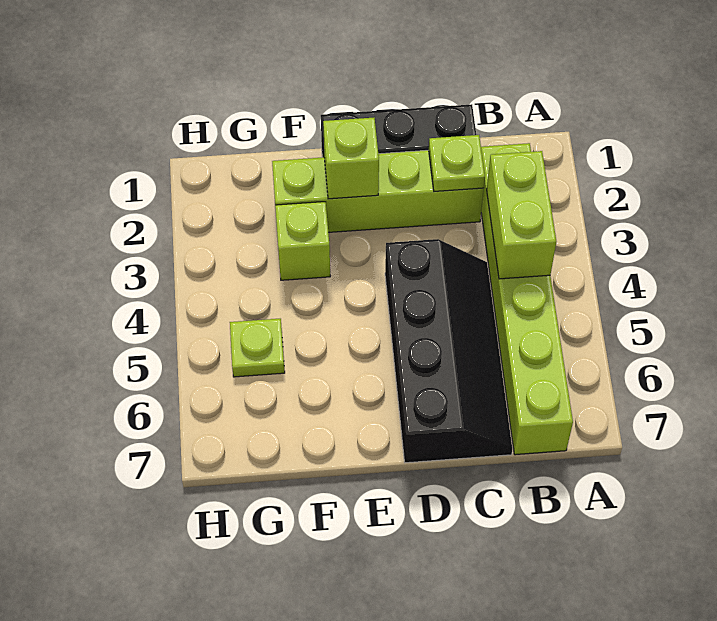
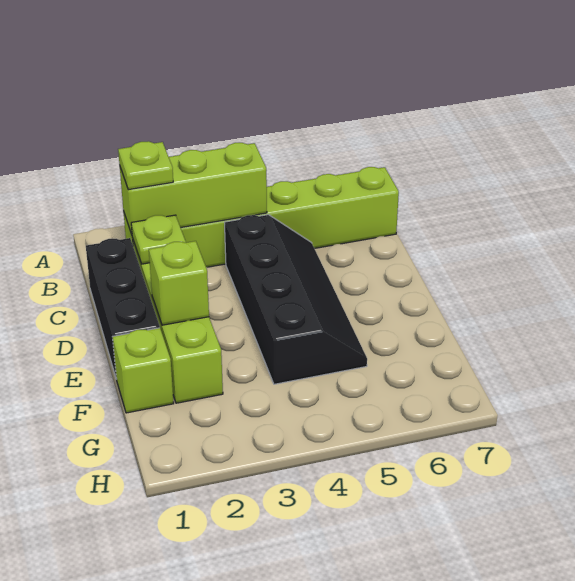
lime 1x2 brick [487,151,556,279] -> lime 1x3 brick [120,143,267,235]
black 2x4 slope [385,239,512,463] -> black 2x4 slope turned to [225,215,367,384]
lime 1x1 brick [275,202,330,280] -> lime 1x1 brick moved to [113,328,174,413]
lime 1x1 plate [230,319,285,377] -> lime 1x1 plate moved to [118,141,173,190]

